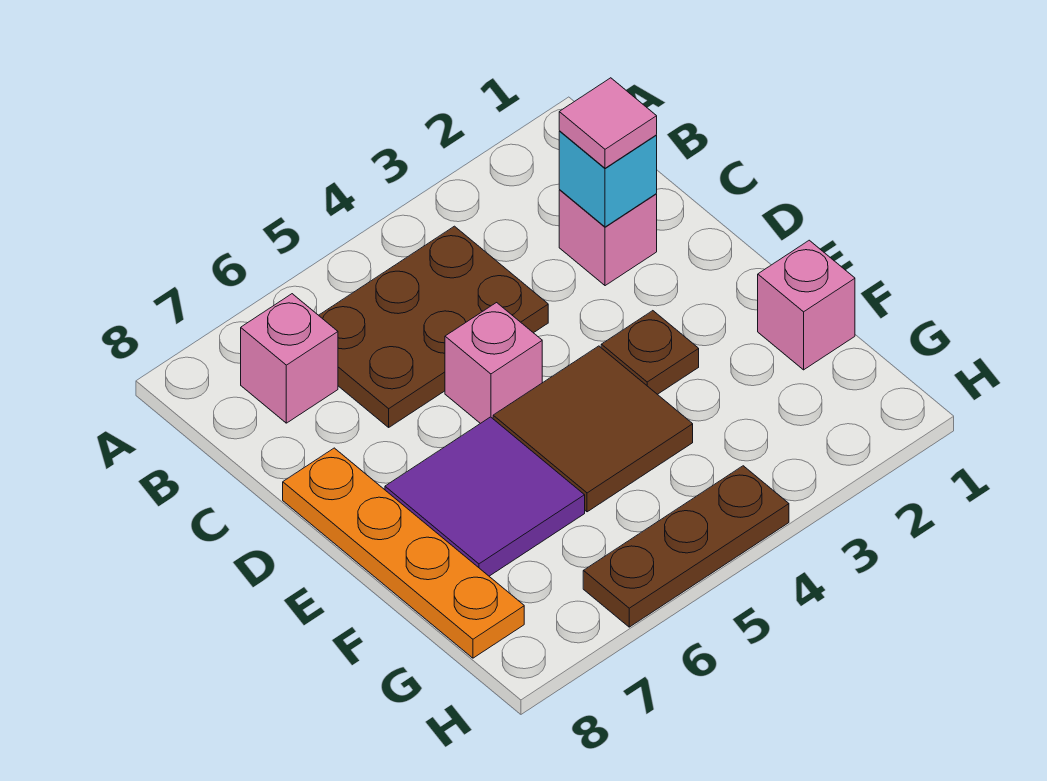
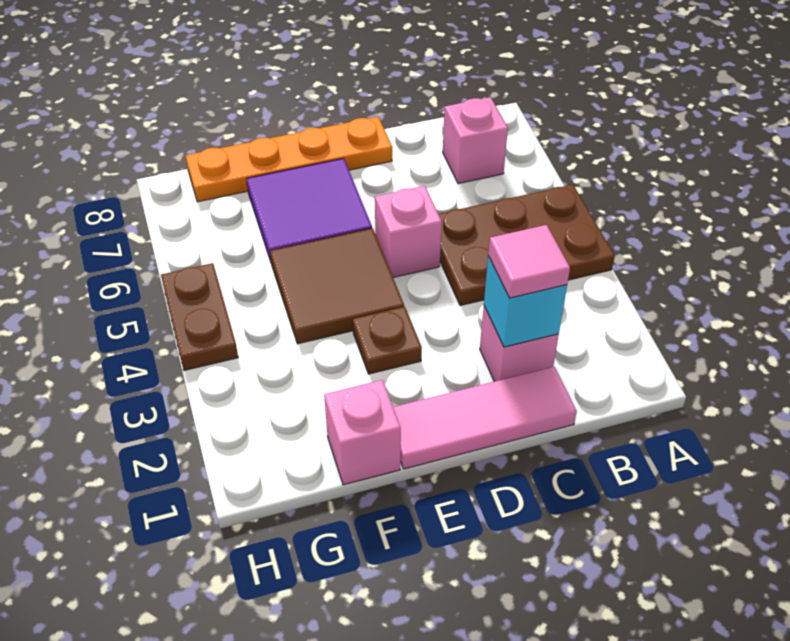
brown 2x3 plate [319,226,548,427] -> brown 2x3 plate turned to [439,185,615,306]
none -> pink 1x3 tile [393,367,577,469]
brown 1x3 plate [583,466,789,627] -> brown 1x2 plate [161,263,238,370]

